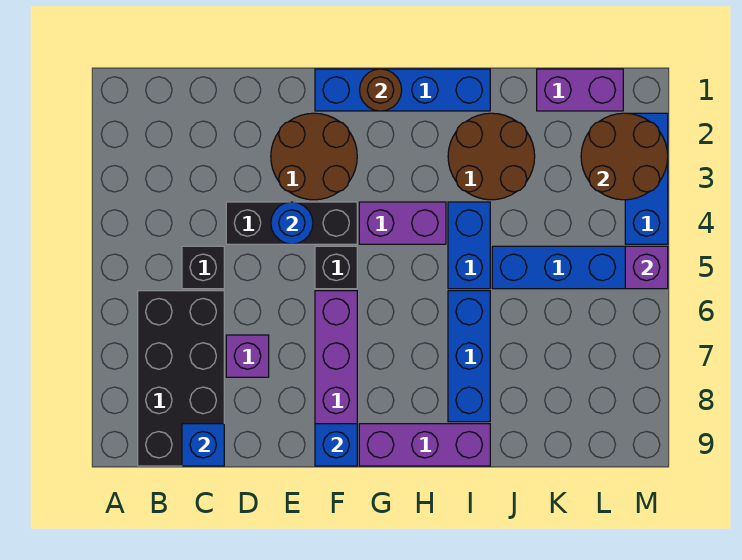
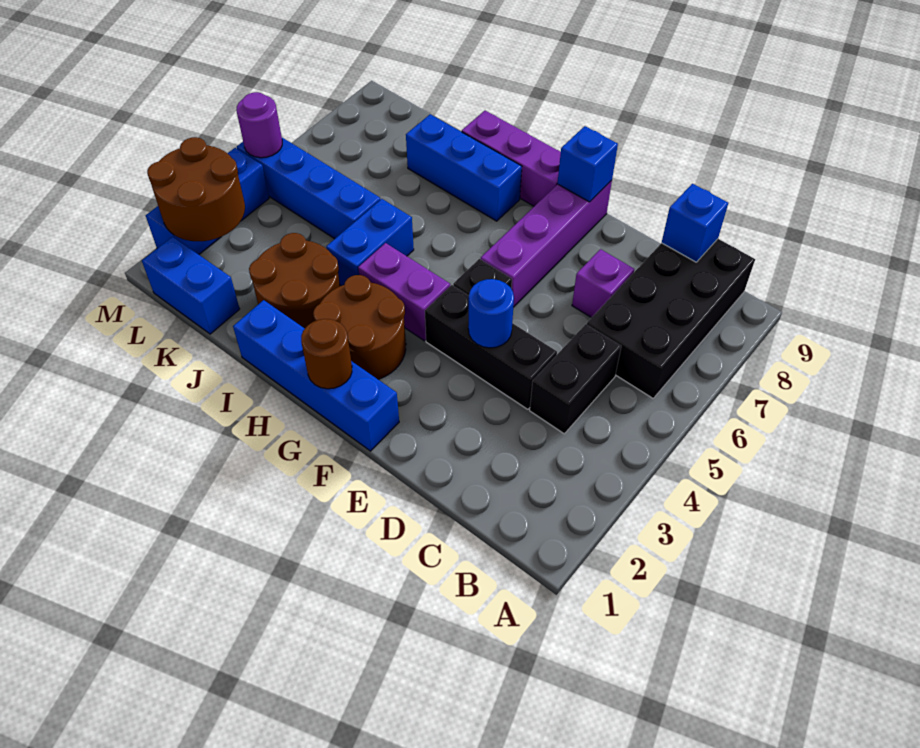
black 1x1 brick [182,246,224,289] -> black 1x2 brick [530,324,621,434]
brown 2x2 round brick [271,113,357,200] -> brown 2x2 round brick moved to [313,275,406,379]
blue 1x3 brick [448,291,490,422] -> blue 1x3 brick turned to [406,114,522,221]
purple 1x2 brick [537,69,623,111] -> blue 1x2 brick [142,237,239,334]
purple 1x1 brick [625,246,668,289] -> purple 1x1 round brick [236,92,282,158]

